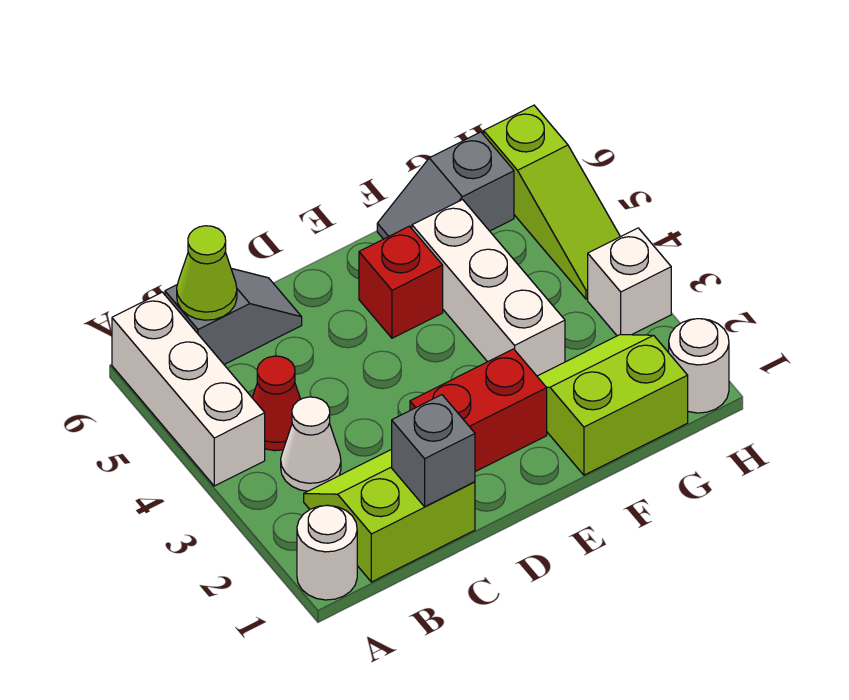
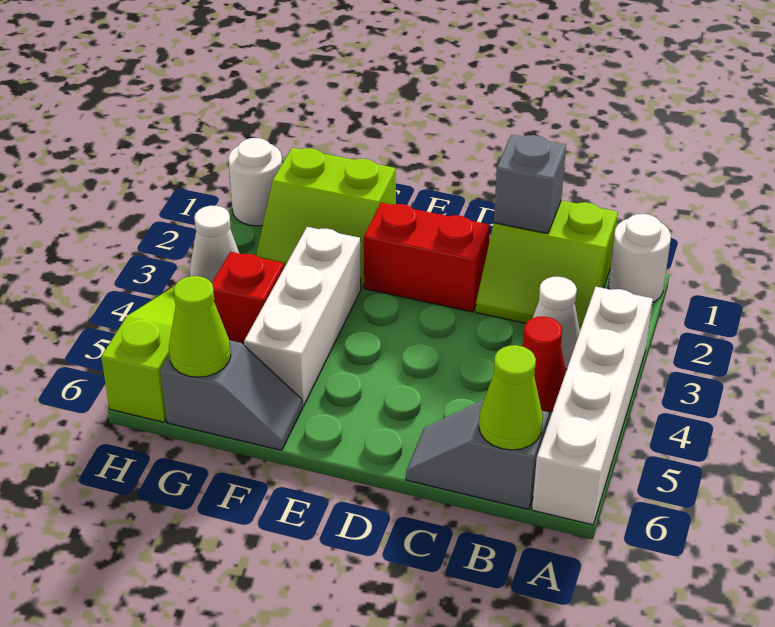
white 1x3 brick [112,292,265,486] -> white 1x4 brick [532,287,653,525]
red 1x1 brick [359,226,443,338] -> red 1x1 brick moved to [212,252,284,345]
none -> lime 1x1 cone [169,276,231,377]
white 1x1 brick [588,228,671,336] -> white 1x1 cone [189,206,239,283]

